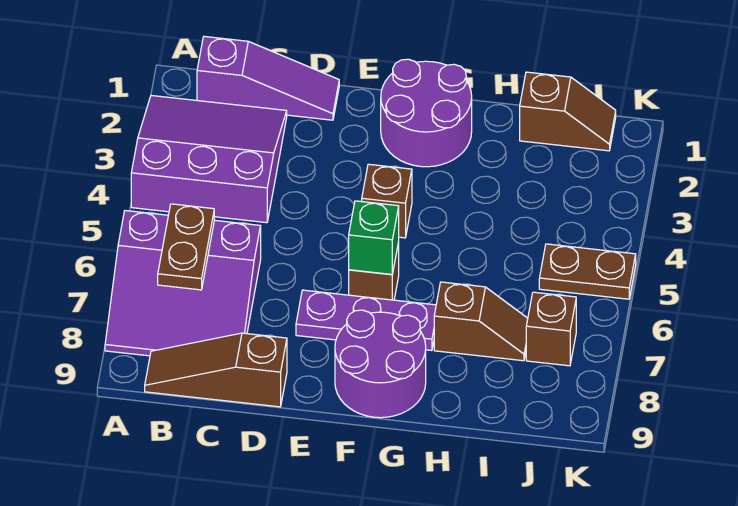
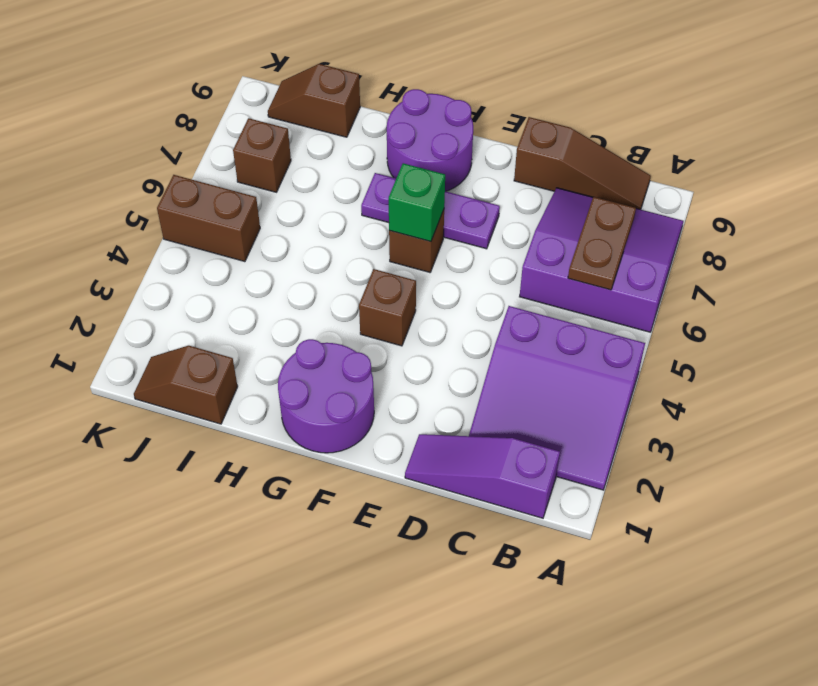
brown 1x2 slope [434,282,528,361] -> brown 1x2 slope moved to [268,64,360,137]
brown 1x2 plate [539,244,636,299] -> brown 1x2 brick [157,175,260,262]

